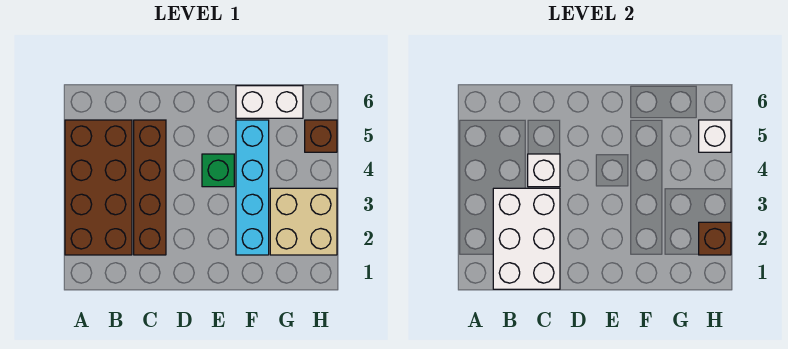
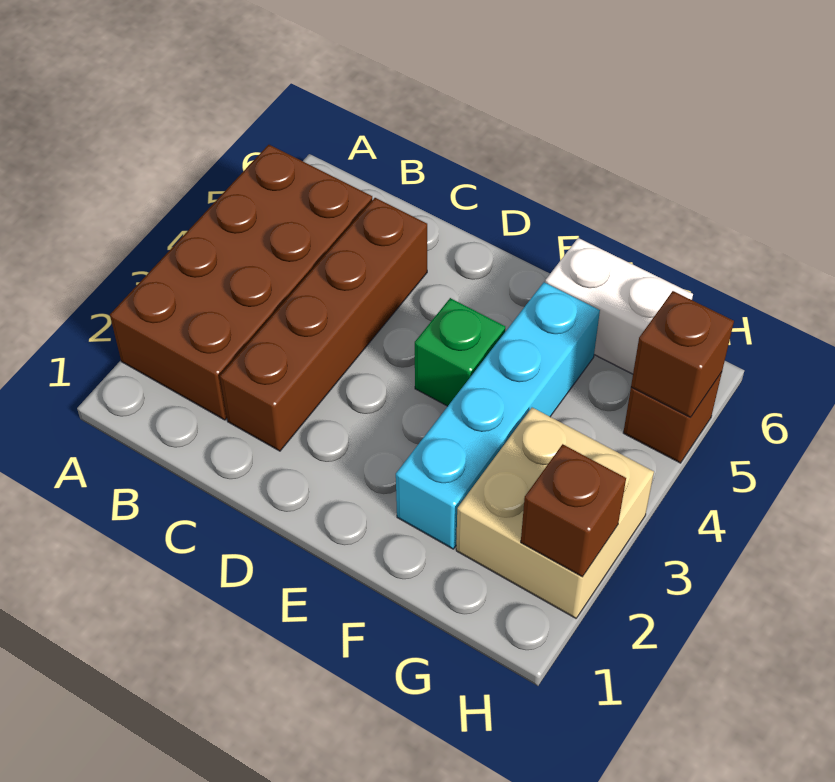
white 2x3 brick [493,188,560,289] -> none
white 1x1 brick [528,154,560,187] -> none
white 1x1 brick [699,120,731,152] -> brown 1x1 brick [631,291,734,417]

